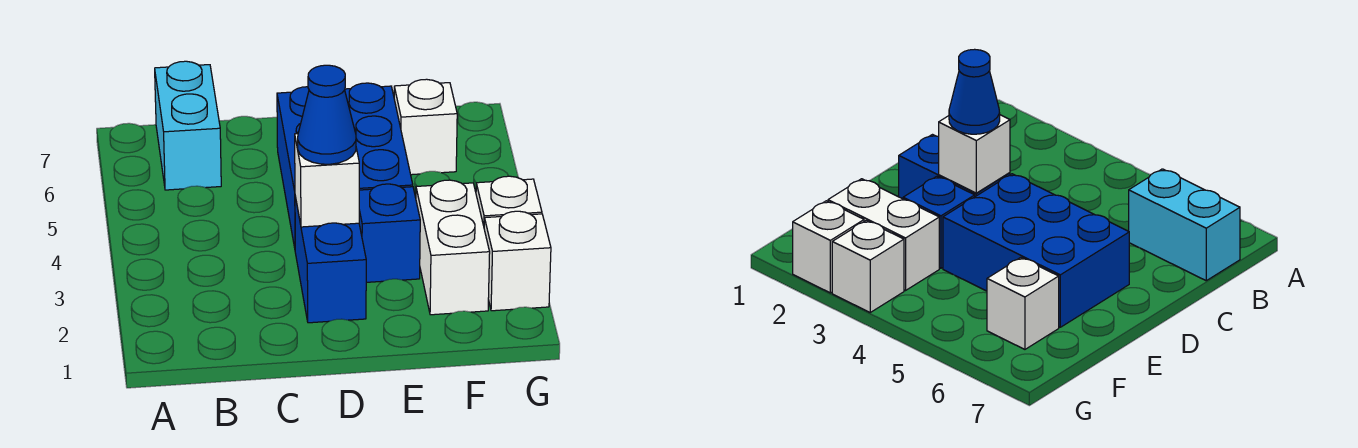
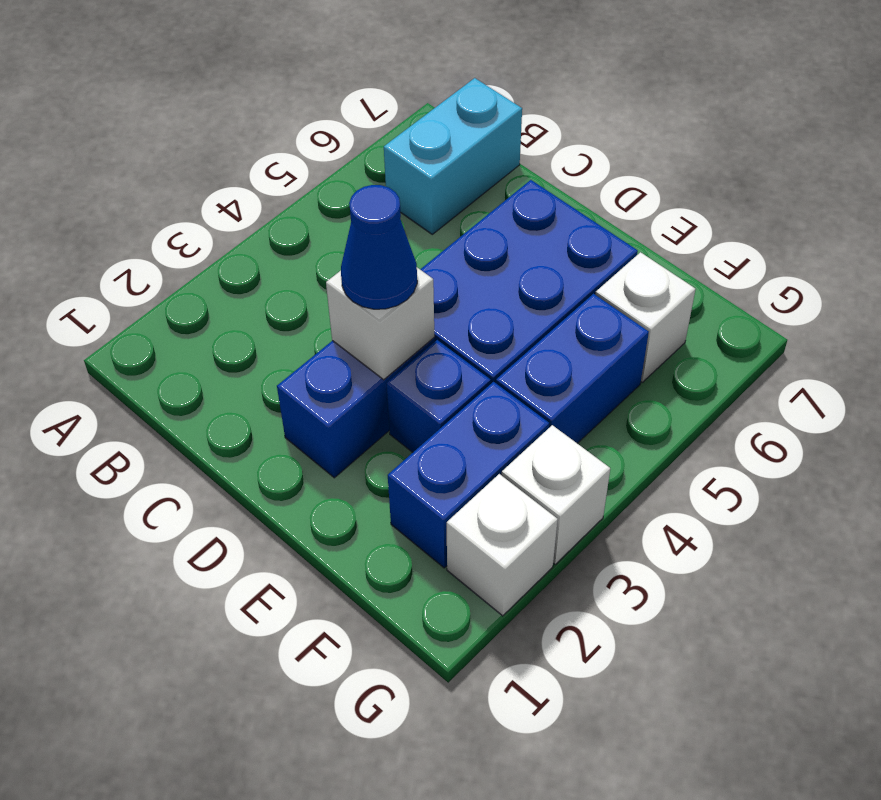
white 1x2 brick [416,180,490,315] -> blue 1x2 brick [388,382,549,568]
none -> blue 1x2 brick [496,294,649,443]

